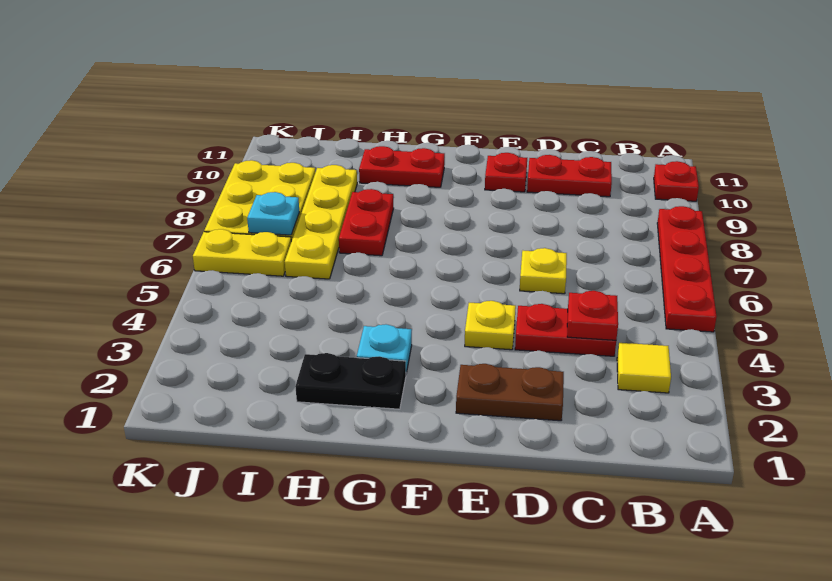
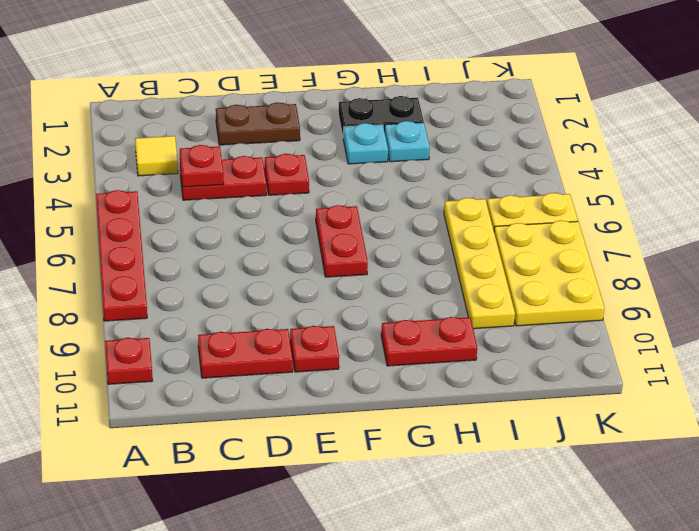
yellow 1x1 plate [520,248,567,294] -> none
yellow 1x1 plate [465,301,516,350] -> red 1x1 plate [265,154,309,195]
red 1x2 plate [339,189,394,256] -> red 1x2 plate moved to [316,205,368,277]
cyan 1x1 plate [247,192,299,235] -> cyan 1x1 plate moved to [385,121,430,162]

